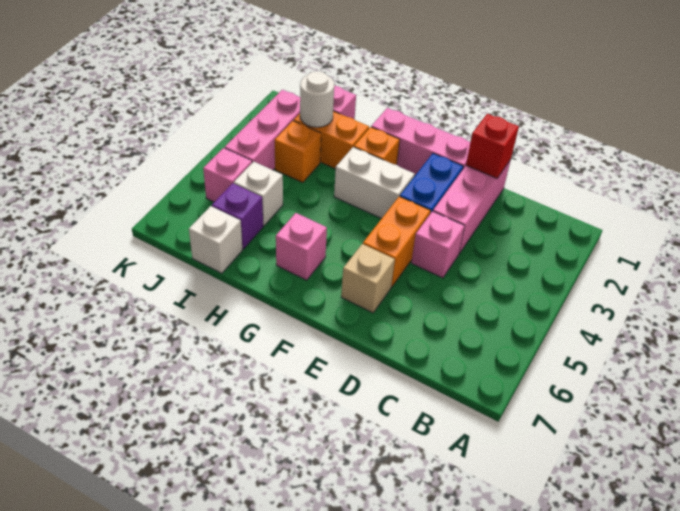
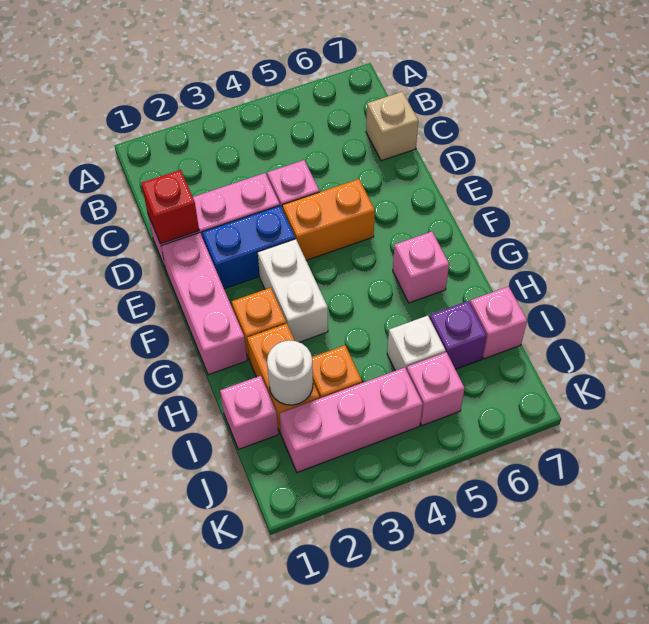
tan 1x1 brick [341,244,395,313] -> tan 1x1 brick moved to [366,92,418,161]
white 1x1 brick [189,206,242,273] -> pink 1x1 brick [470,286,527,359]

